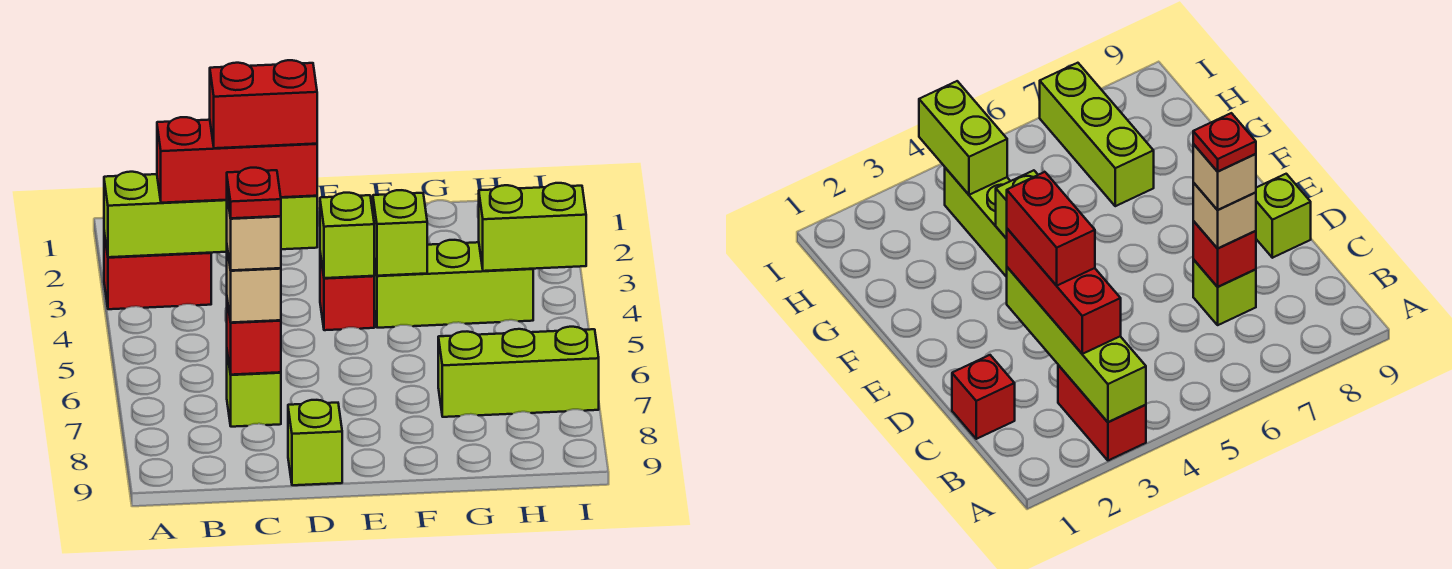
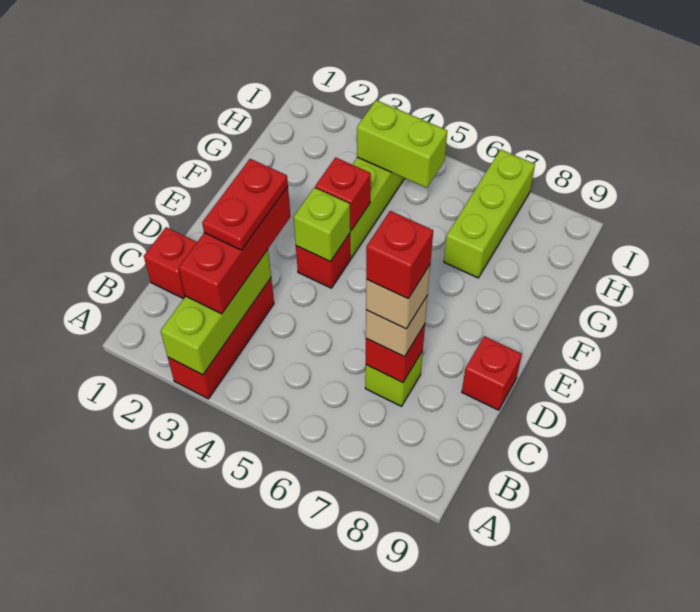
red 1x2 brick [104,233,211,309] -> red 1x3 brick [168,278,274,399]
lime 1x4 brick [104,172,317,257] -> lime 1x3 brick [160,250,271,375]
red 1x2 brick [210,60,317,148] -> red 1x2 plate [202,159,288,250]
red 1x1 plate [227,168,281,218] -> red 1x1 brick [366,211,433,299]
lime 1x1 brick [288,400,342,485] -> red 1x1 brick [462,336,522,410]
lime 1x1 brick [373,190,427,276] -> red 1x1 brick [315,157,371,231]
lime 1x2 brick [479,183,586,271] -> lime 1x2 brick turned to [357,100,447,188]

